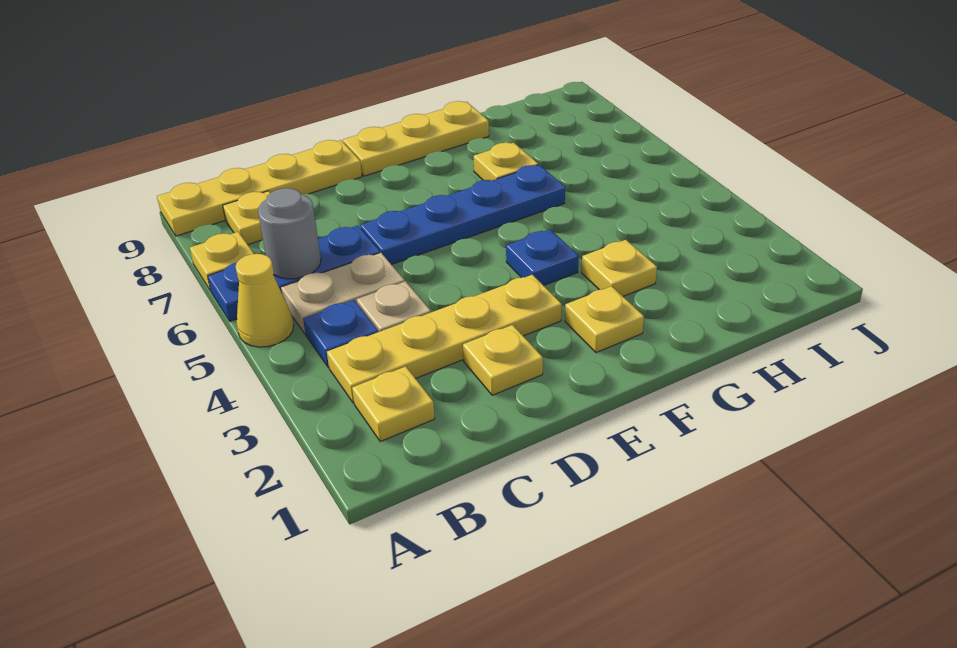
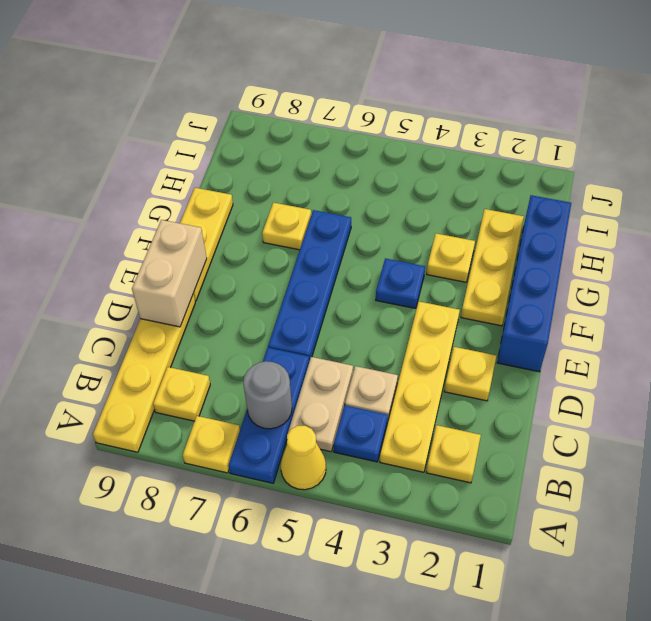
none -> tan 1x2 brick [132,220,207,327]
none -> blue 1x4 brick [497,195,571,372]
yellow 1x1 plate [565,286,644,353] -> yellow 1x3 plate [461,209,524,326]

